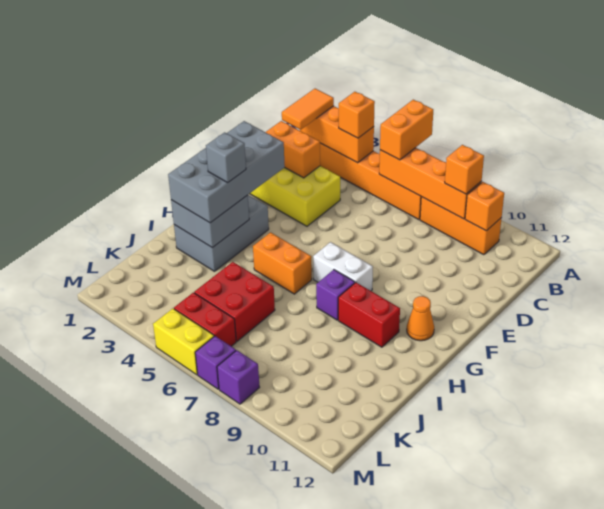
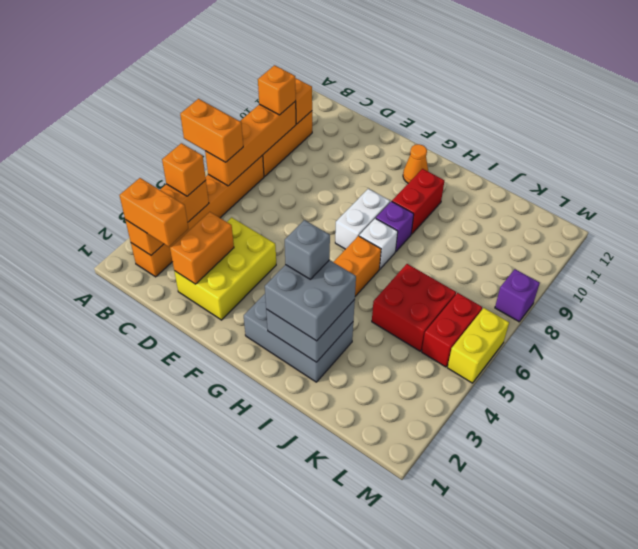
orange 1x2 tile [282,89,334,130] -> orange 1x2 brick [119,178,188,247]
grey 2x4 brick [168,121,285,223] -> grey 2x2 brick [265,260,356,341]
none -> white 1x1 brick [359,218,398,269]
purple 1x1 brick [195,336,236,389] -> none

